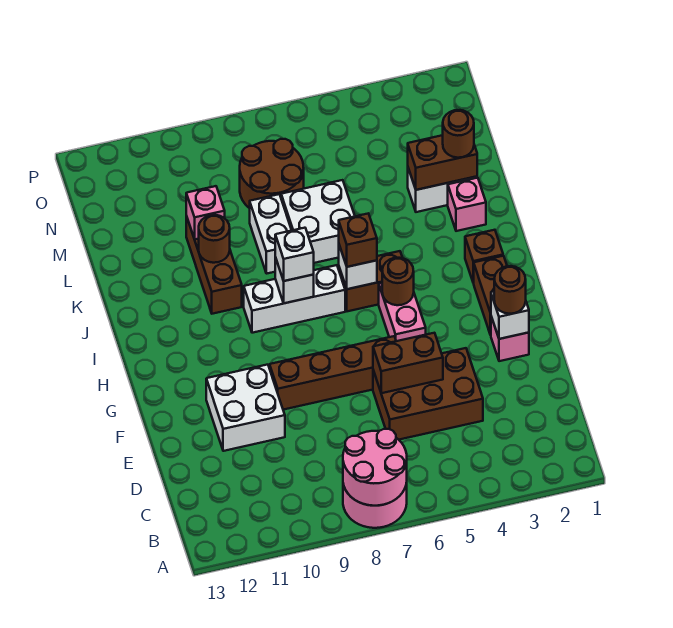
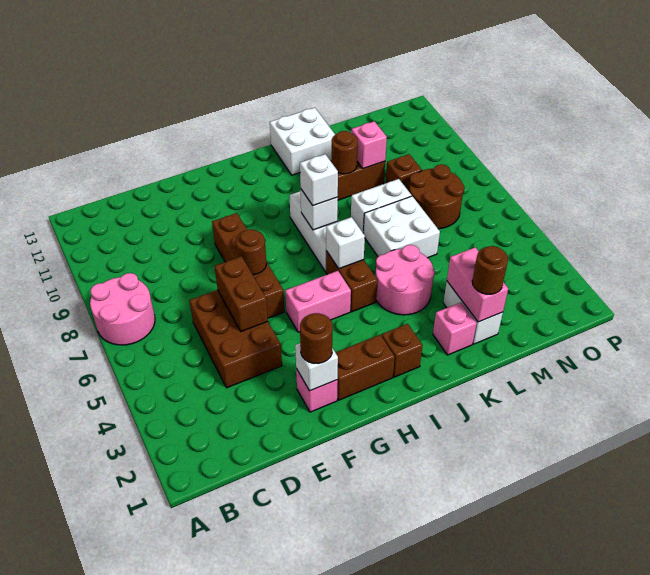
pink 2x2 round brick [343,429,407,506] -> pink 2x2 round brick moved to [375,245,435,315]
white 2x2 brick [206,365,285,451] -> white 2x2 brick moved to [270,108,335,175]
brown 1x1 round brick [382,258,414,305] -> brown 1x1 round brick moved to [236,229,266,275]
brown 1x1 brick [339,213,377,267] -> brown 1x1 brick moved to [386,154,422,191]
brown 1x2 brick [408,135,477,190] -> pink 1x2 brick [447,247,508,322]

